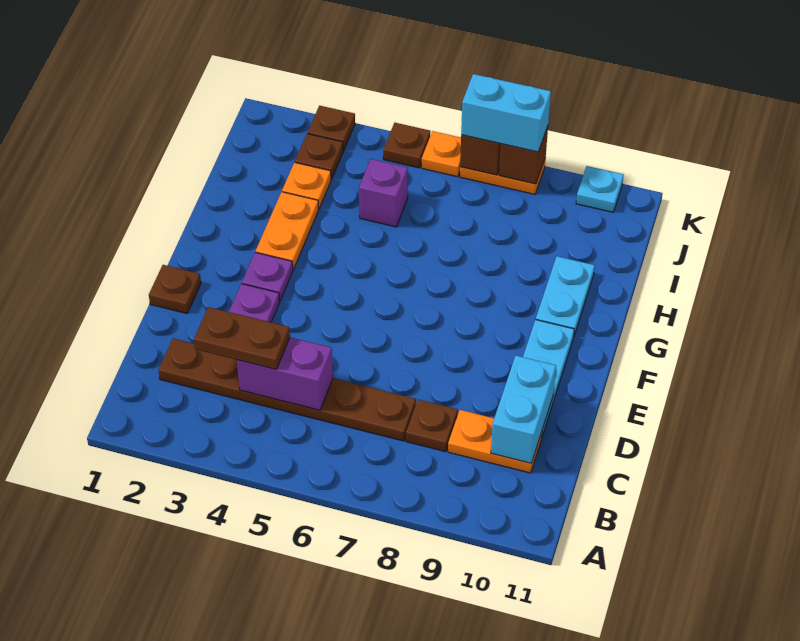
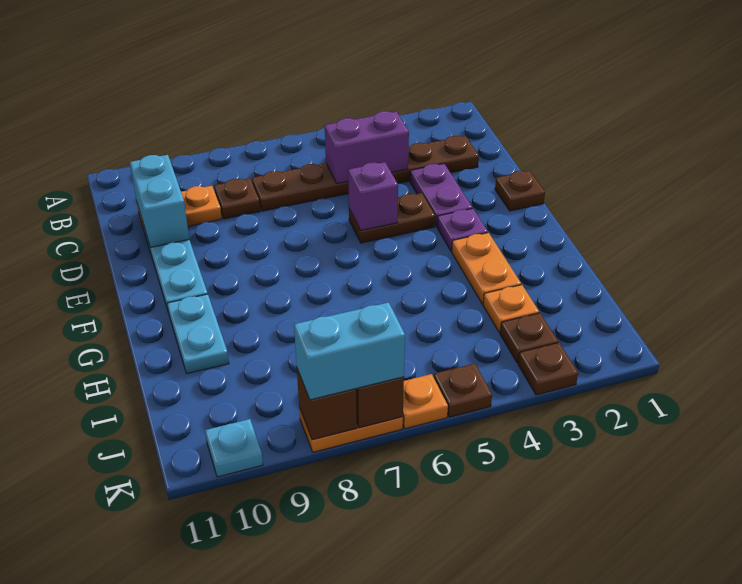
brown 1x2 plate [194,307,290,369] -> brown 1x2 plate moved to [349,193,435,243]
purple 1x1 brick [359,159,408,227] -> purple 1x1 brick moved to [348,162,398,231]

